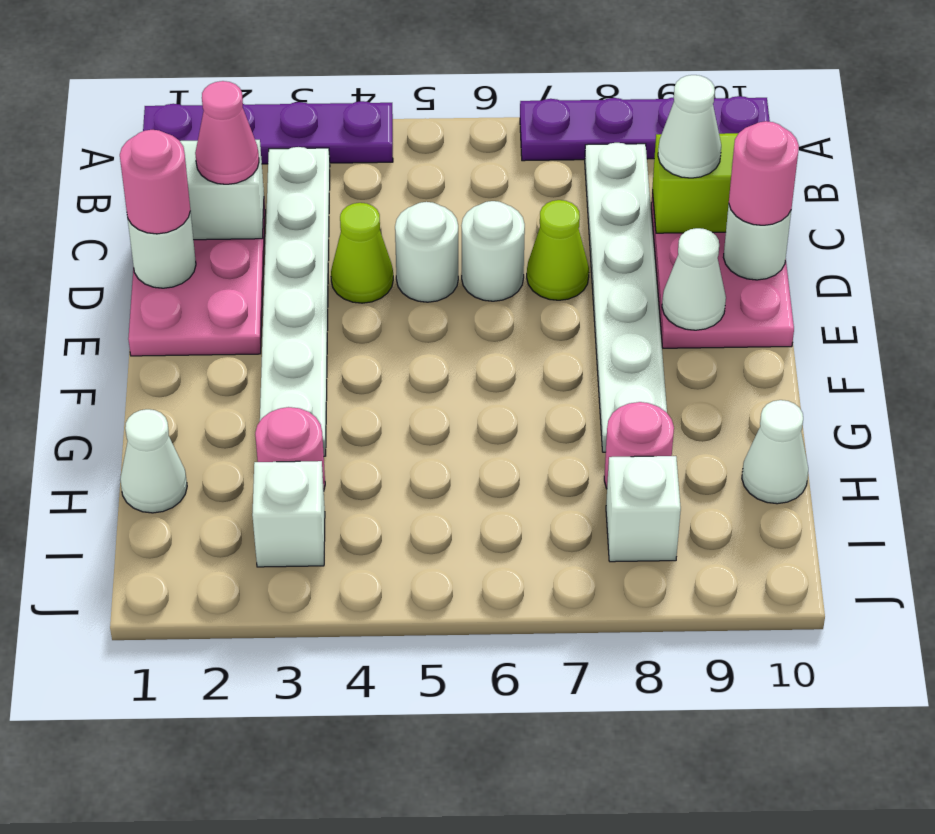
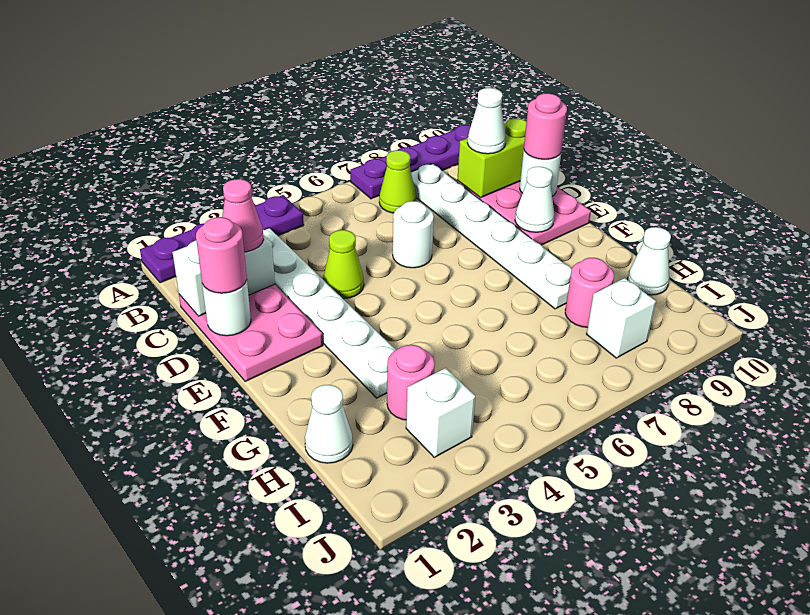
white 1x1 round brick [395,202,458,302] -> none
lime 1x1 cone [527,200,589,300] -> lime 1x1 cone moved to [379,150,416,213]

